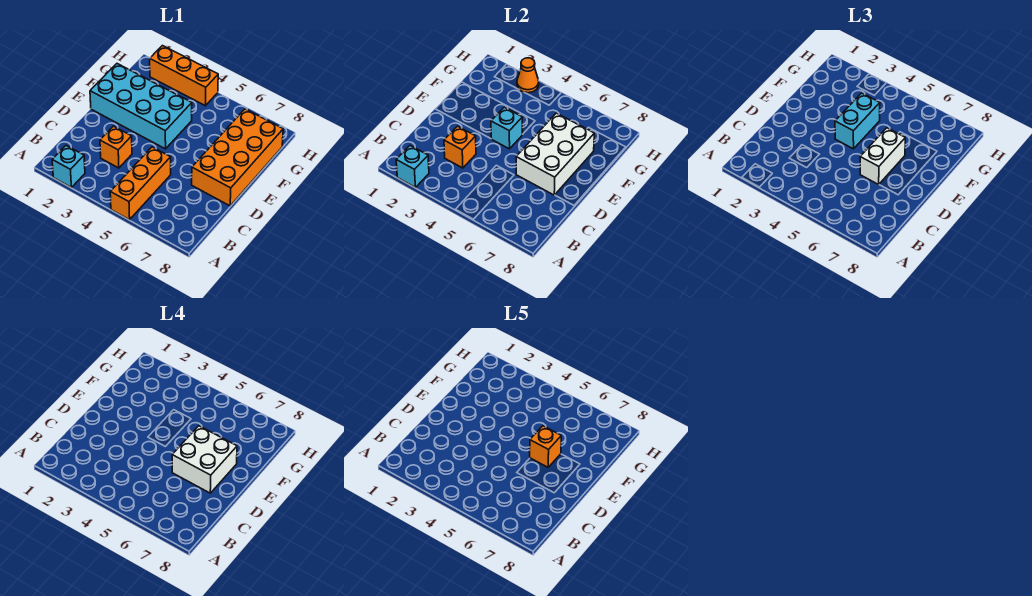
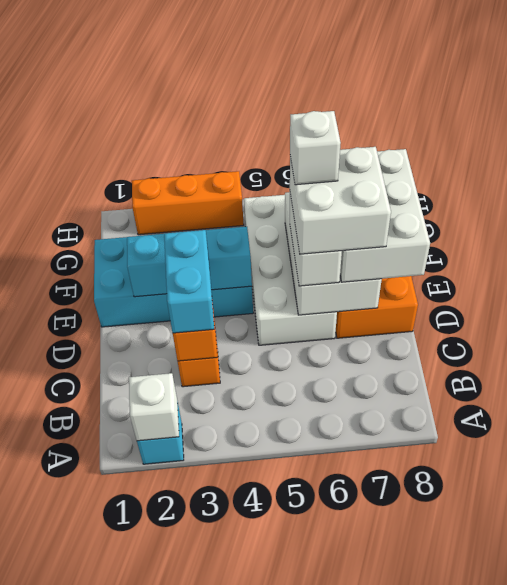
cyan 1x1 brick [396,146,429,187] -> white 1x1 brick [129,373,179,441]
orange 1x3 brick [110,147,171,220] -> none
none -> white 2x4 brick [244,195,337,345]
none -> white 2x3 brick [340,149,430,282]
cyan 1x1 brick [491,107,522,149] -> cyan 1x3 brick [127,227,252,297]
cyan 1x2 brick [835,93,880,149] -> cyan 1x2 brick moved to [164,230,214,333]
orange 1x1 brick [530,426,561,467] -> white 1x1 brick [290,111,341,185]
orange 1x1 cone [517,58,539,93] -> none

